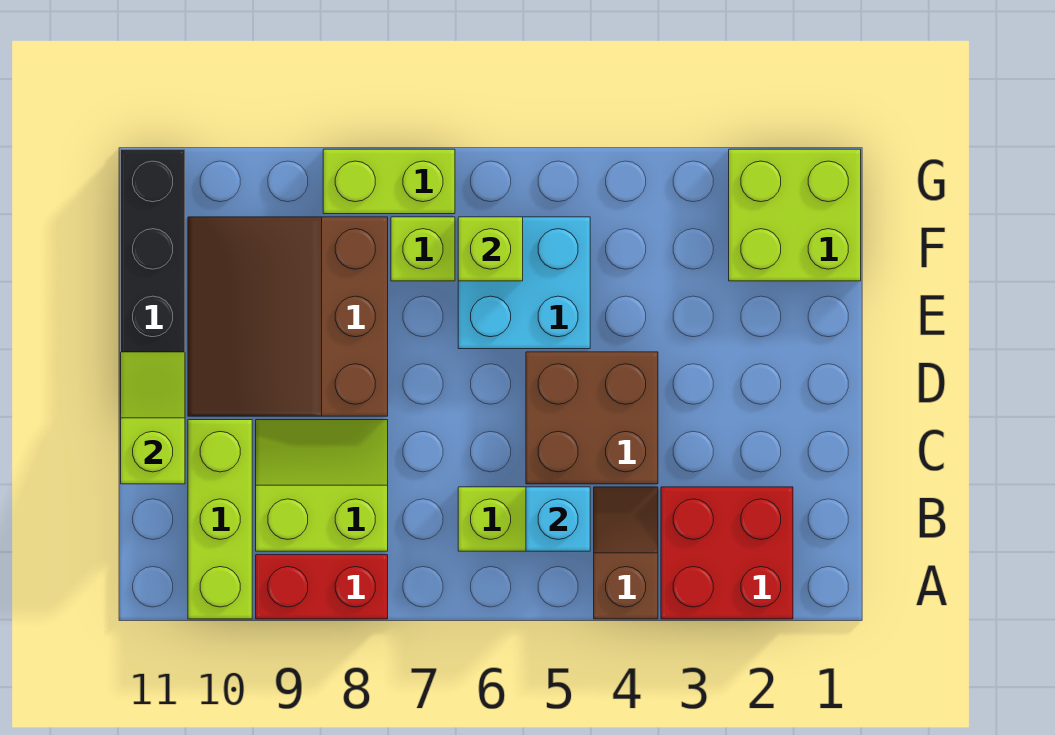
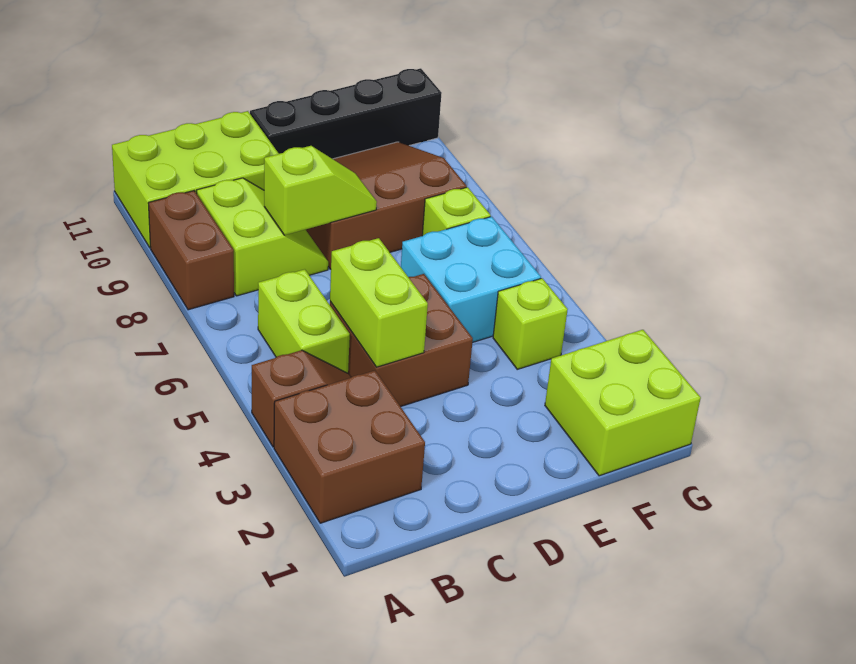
red 2x2 brick [661,487,793,619] -> brown 2x2 brick [274,370,425,523]
red 1x2 brick [256,555,388,619] -> brown 1x2 brick [148,191,234,310]
lime 1x3 brick [188,420,252,619] -> lime 2x3 brick [112,111,279,248]
cyan 1x1 brick [526,487,590,551] -> none
lime 1x2 slope [121,352,185,484] -> lime 1x2 slope moved to [264,146,377,235]
lime 1x1 brick [458,217,523,281] -> lime 1x1 brick moved to [493,278,568,369]
lime 1x2 brick [323,149,455,214] -> lime 1x2 brick moved to [330,238,428,367]

